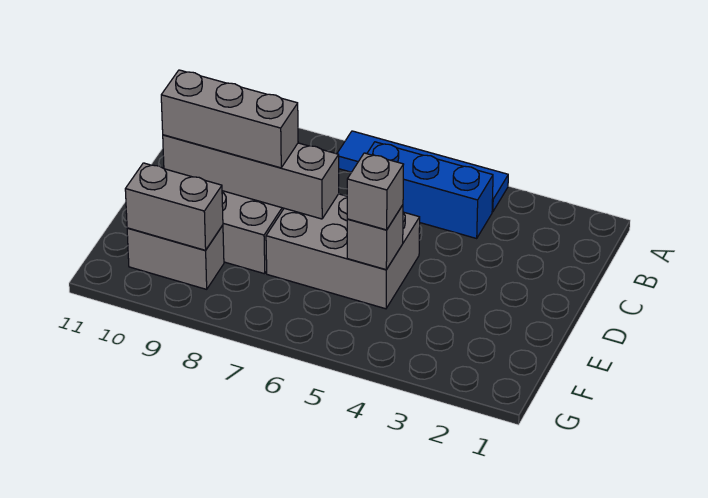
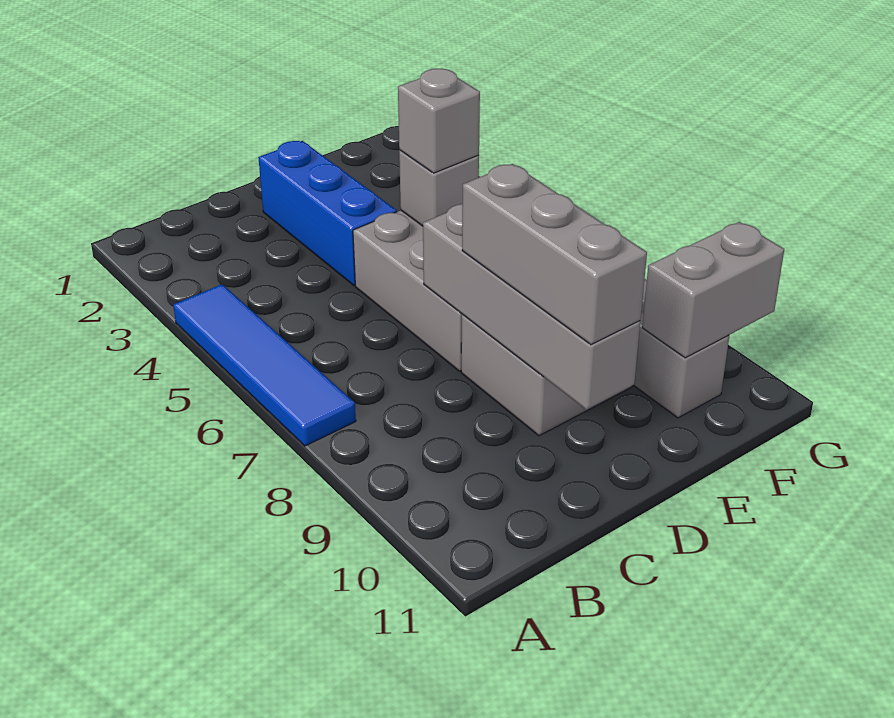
blue 1x3 brick [367,142,493,238] -> blue 1x3 brick moved to [258,141,397,285]
grey 1x2 brick [125,163,223,250] -> grey 1x2 brick turned to [642,222,784,358]

